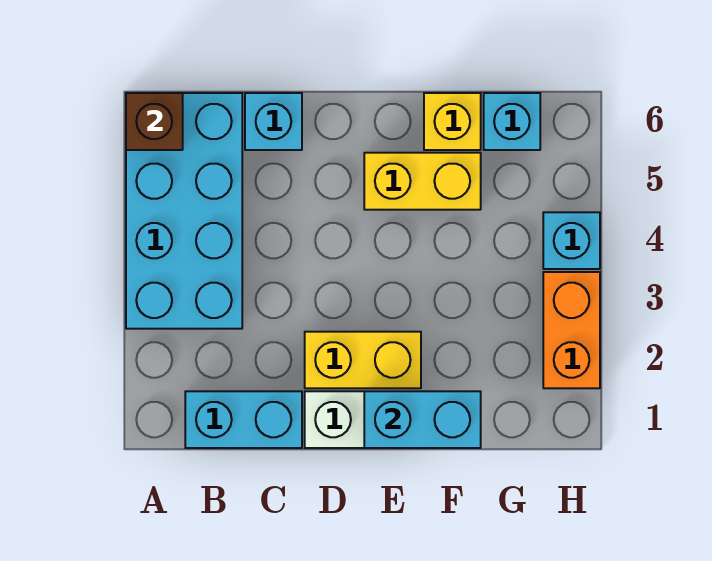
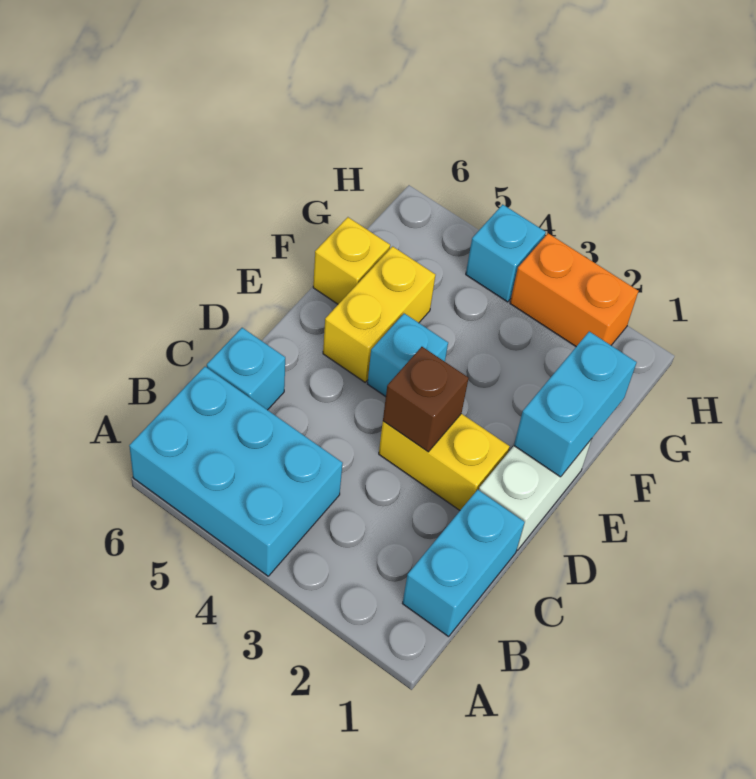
cyan 2x4 brick [126,93,242,329] -> cyan 2x3 brick [129,367,343,576]
brown 1x1 brick [126,93,183,150] -> brown 1x1 brick moved to [383,347,469,452]
yellow 1x2 brick [305,332,421,388] -> yellow 1x2 brick turned to [379,414,510,510]
cyan 1x1 brick [484,93,540,150] -> cyan 1x1 brick moved to [368,313,448,397]

